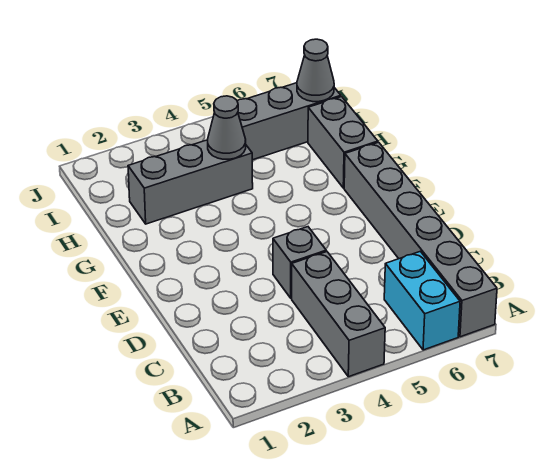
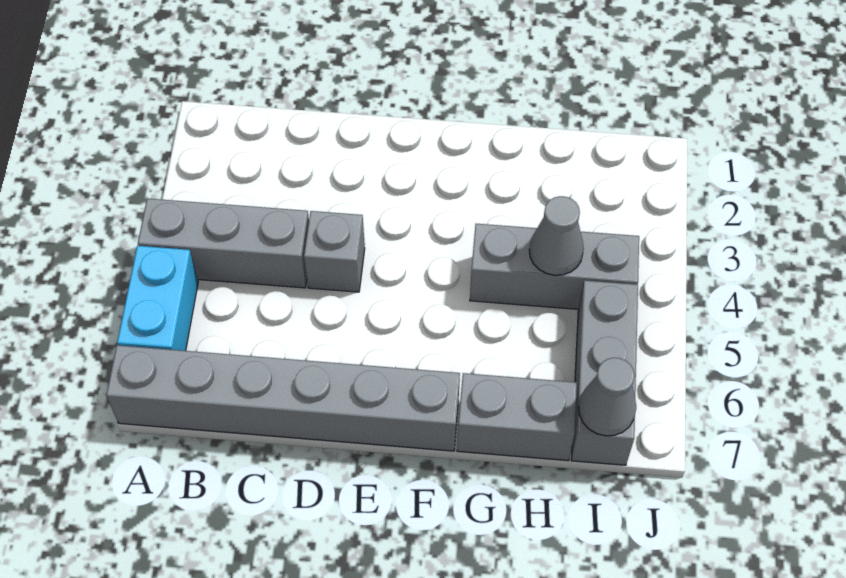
cyan 1x2 brick [384,251,460,350] -> cyan 1x2 brick turned to [117,246,198,351]
grey 1x3 brick [128,140,253,224] -> grey 1x3 brick turned to [470,224,639,309]

